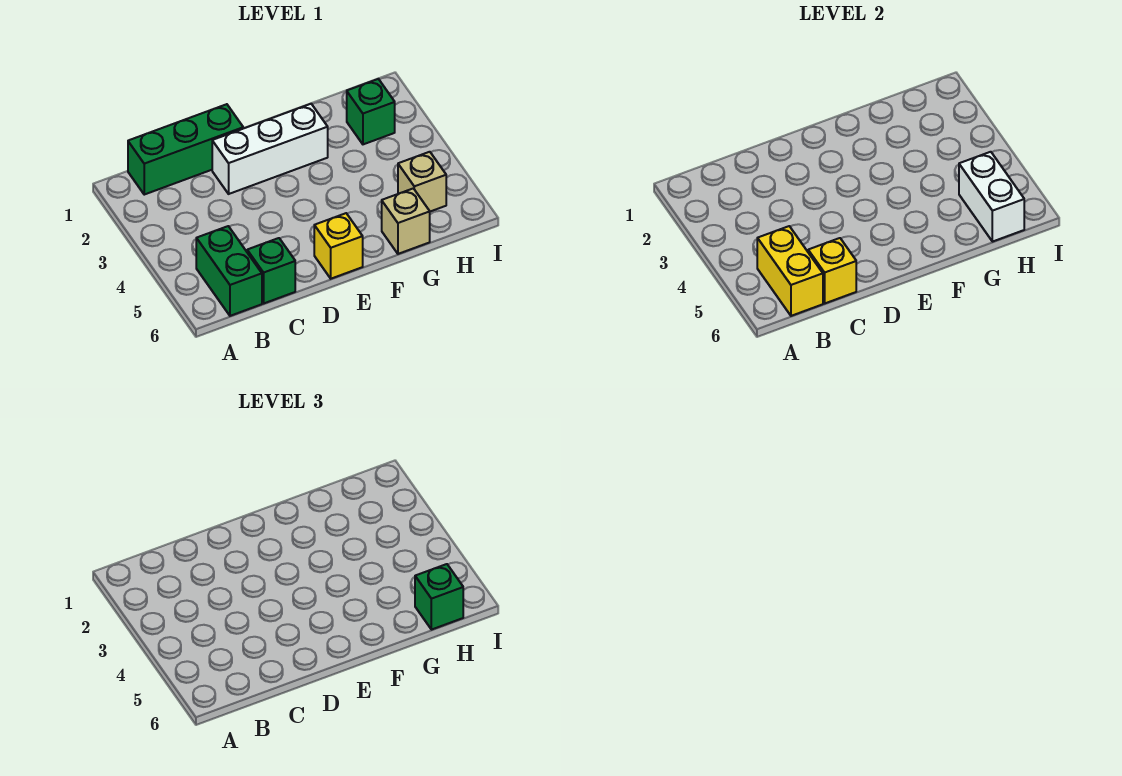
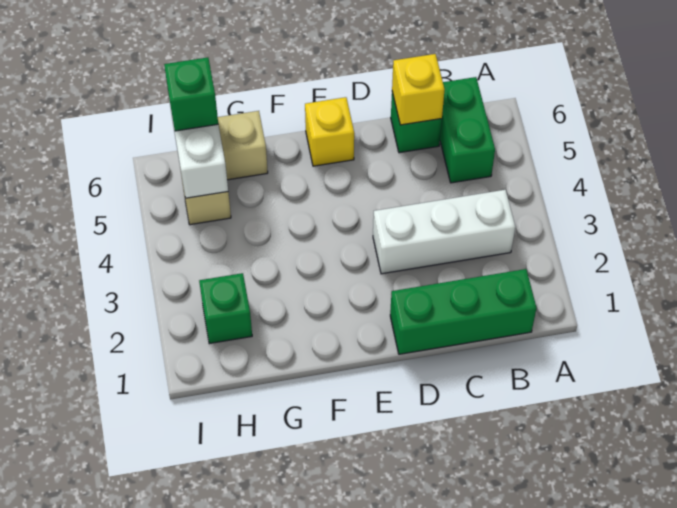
yellow 1x2 brick [757,226,823,316] -> none
white 1x3 brick [212,104,328,194] -> white 1x3 brick moved to [373,190,515,274]

